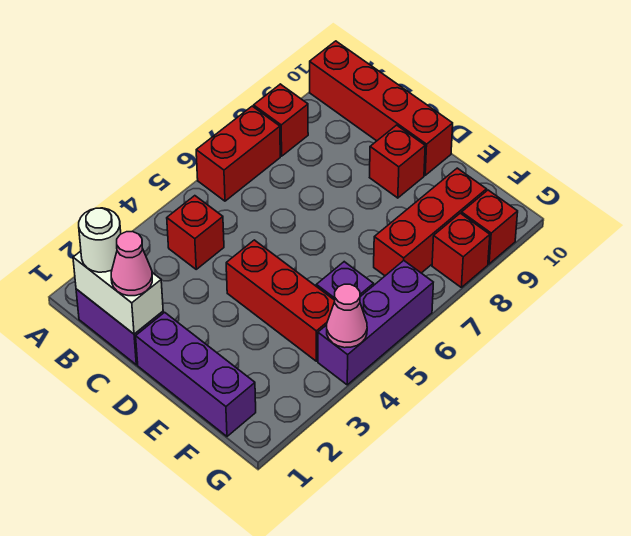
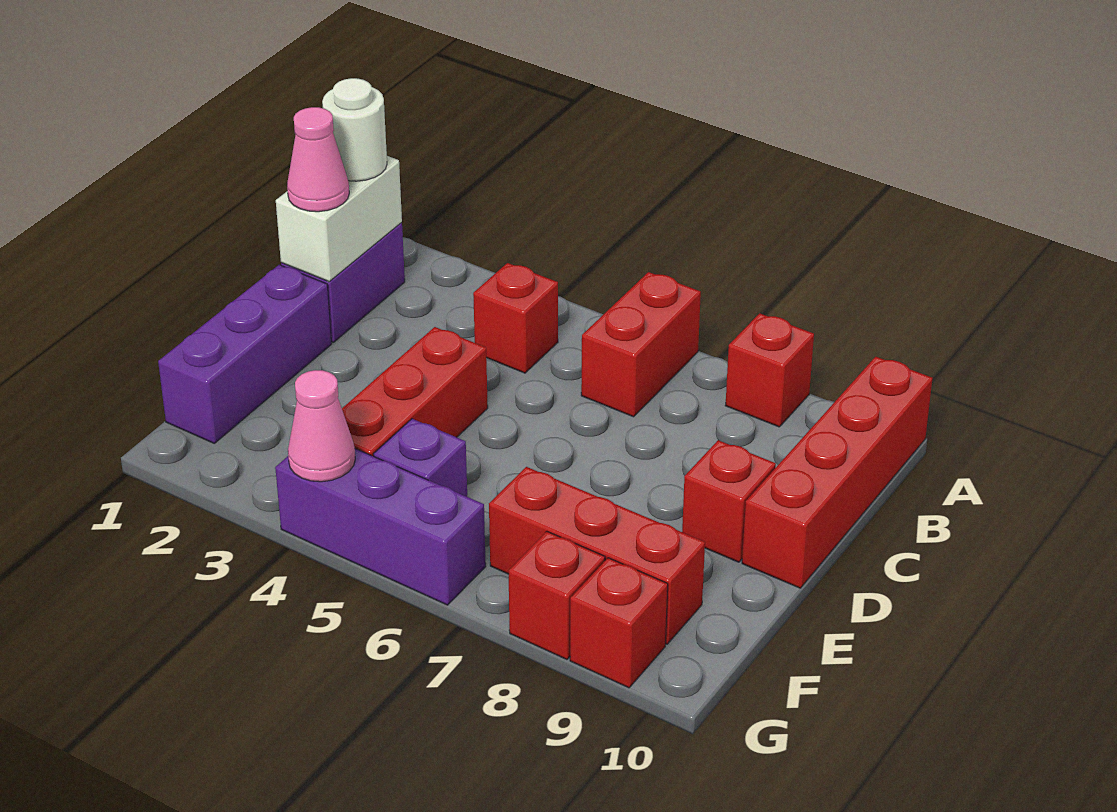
red 1x2 brick [196,106,280,201] -> red 1x2 brick turned to [581,272,701,417]

